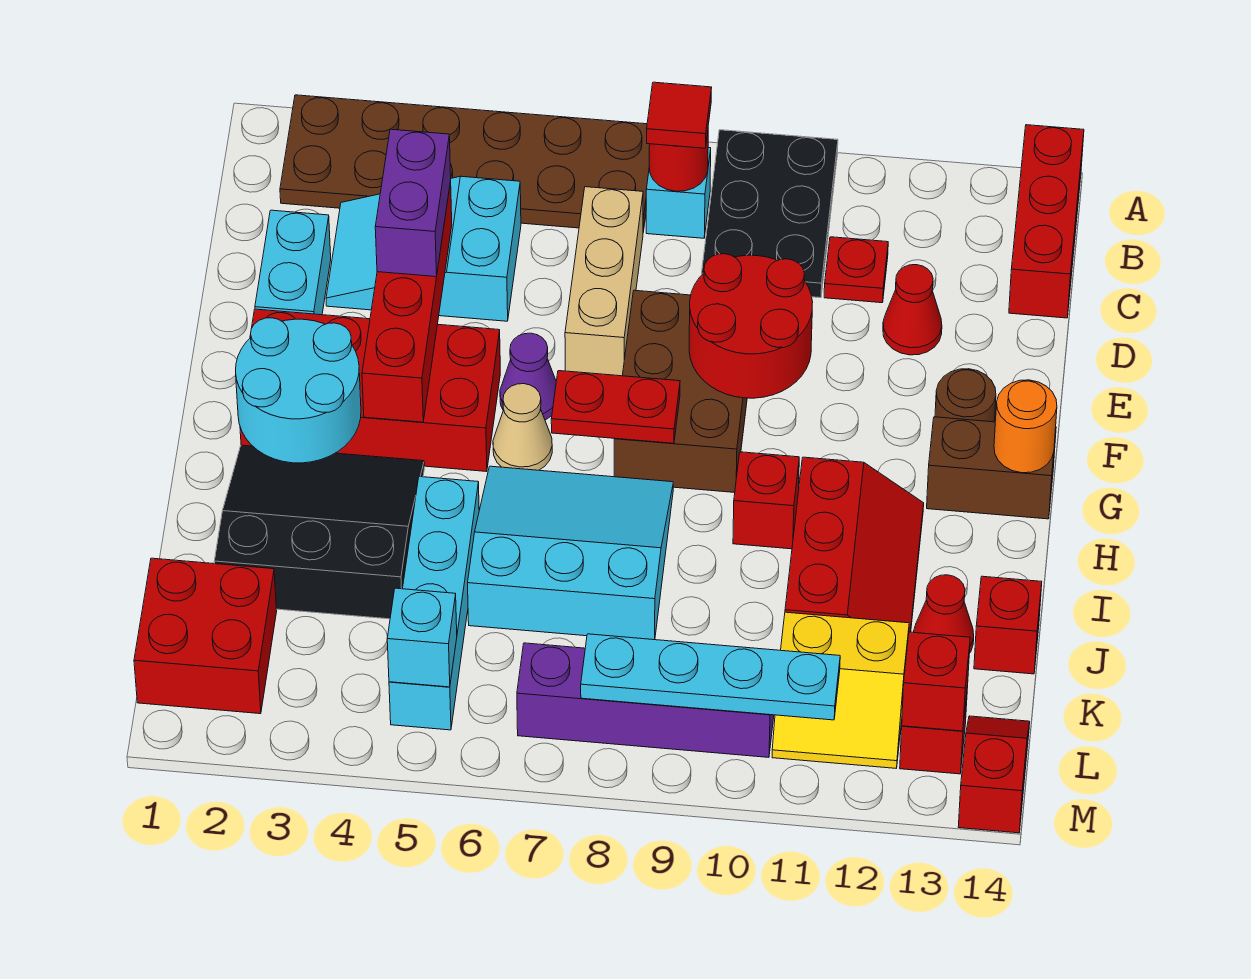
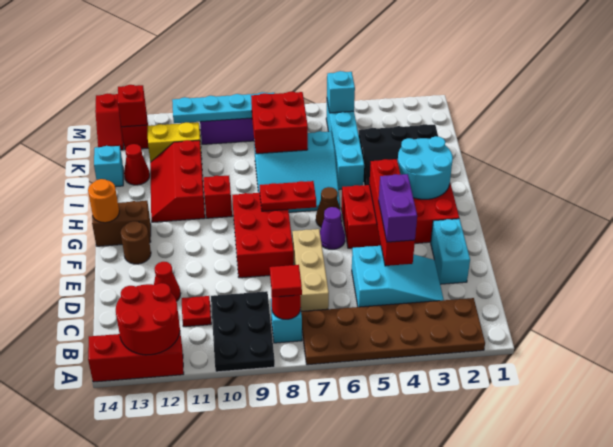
red 1x3 brick [1009,125,1084,318] -> red 1x3 brick turned to [88,333,184,382]
brown 2x3 brick [614,290,747,492] -> red 2x3 brick [232,193,294,278]
red 2x2 round brick [689,254,813,398] -> red 2x2 round brick moved to [116,283,180,355]
tan 1x1 cone [493,384,552,470] -> brown 1x1 cone [316,187,342,227]
red 1x1 brick [974,576,1042,674] -> cyan 1x1 brick [94,146,123,187]
red 2x2 brick [134,558,277,714] -> red 2x2 brick moved to [251,92,308,154]

